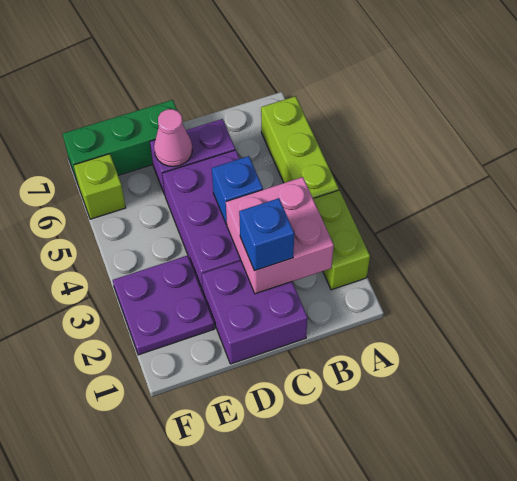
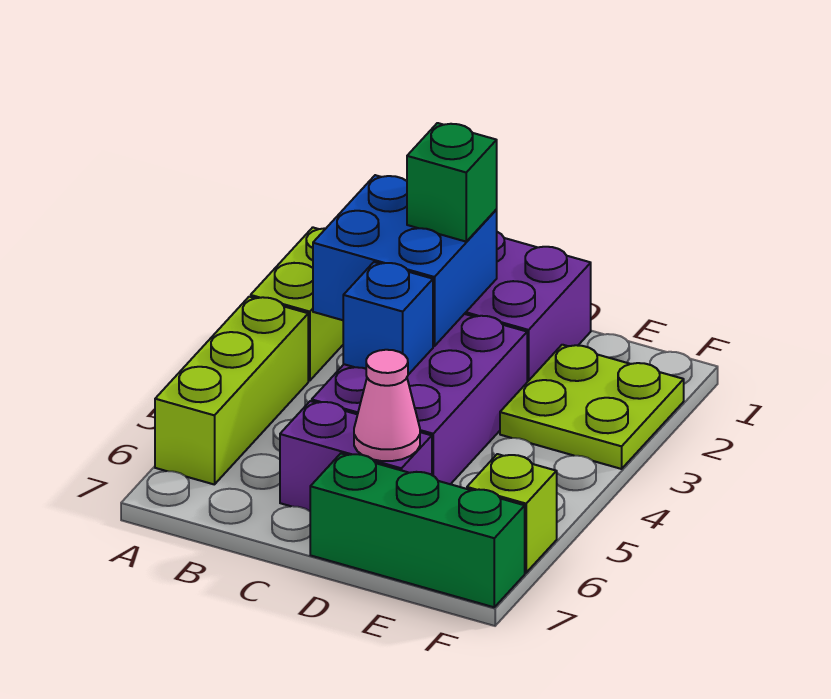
pink 2x2 brick [226,177,334,294] -> blue 2x2 brick [313,175,497,346]
blue 1x1 brick [239,198,294,271] -> green 1x1 brick [407,123,497,242]
purple 2x2 plate [113,255,215,355] -> lime 2x2 plate [500,345,684,469]

